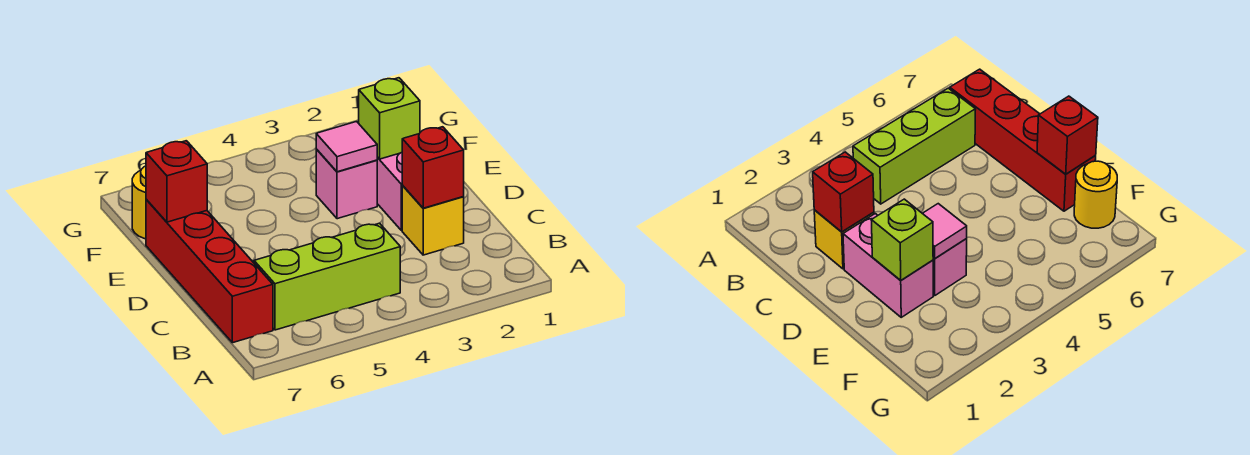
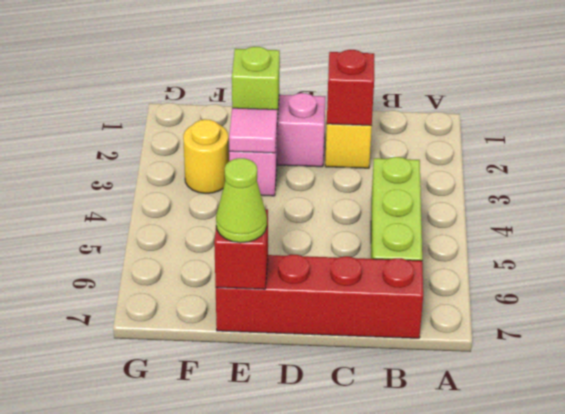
none -> lime 1x1 cone [216,158,267,243]
yellow 1x1 round brick [132,166,146,239] -> yellow 1x1 round brick moved to [183,119,229,194]

